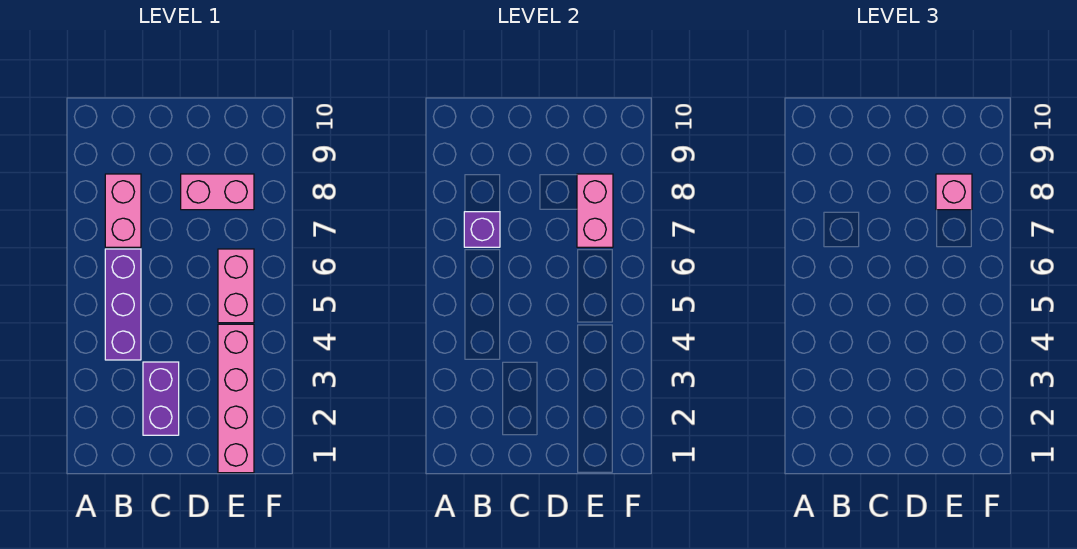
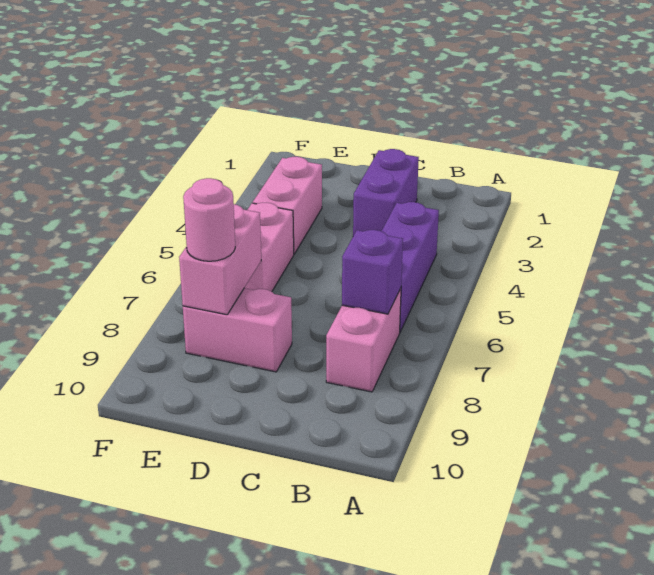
pink 1x4 brick [218,324,254,473] -> pink 1x2 brick [253,157,322,254]
pink 1x1 brick [936,174,972,210] -> pink 1x1 round brick [183,178,235,261]

